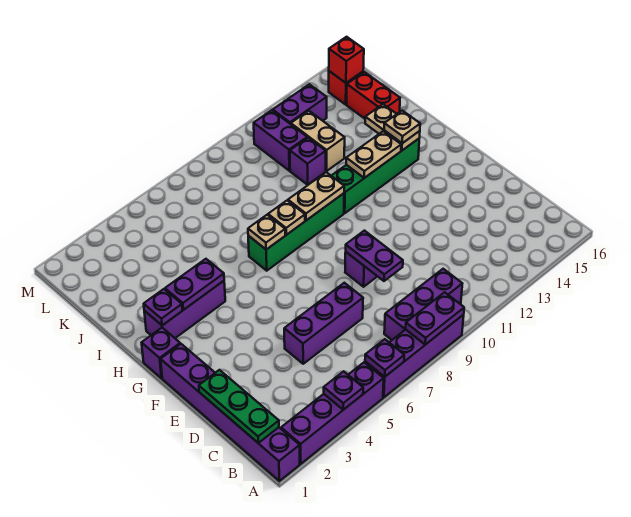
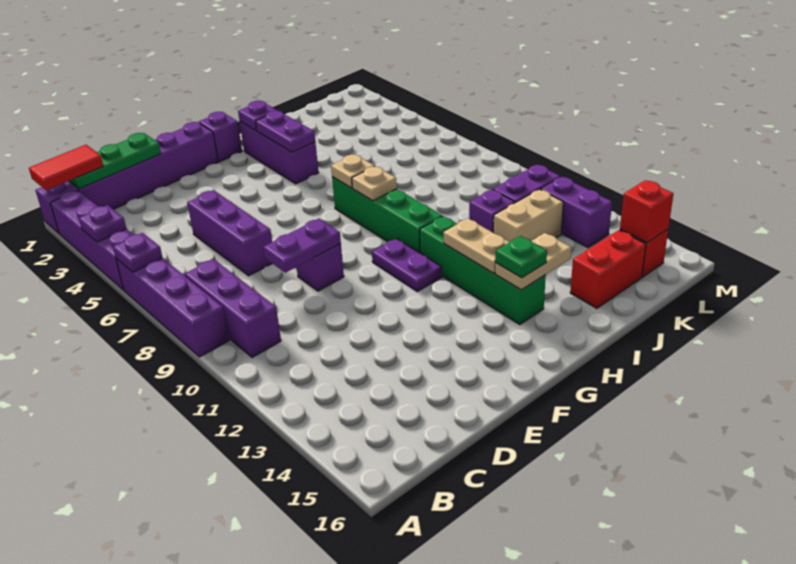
none -> red 1x2 tile [29,145,103,190]
purple 1x2 plate [406,292,464,345] -> purple 1x2 plate moved to [372,238,442,292]
tan 1x2 plate [288,172,344,220] -> none
tan 1x1 plate [384,111,420,143] -> green 1x1 plate [495,236,547,278]

